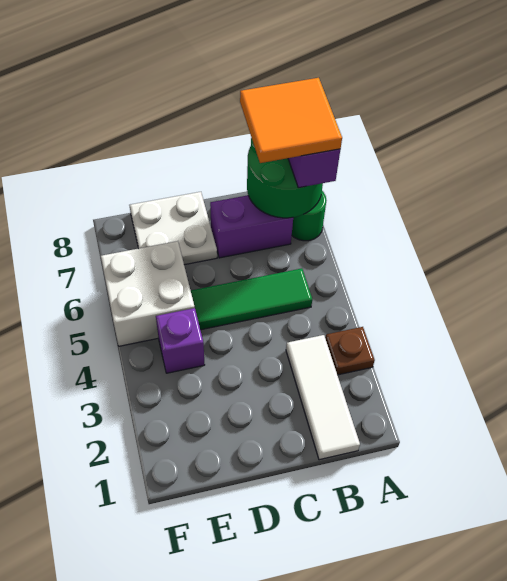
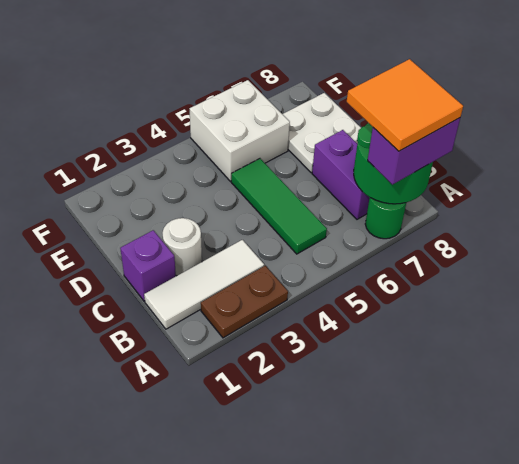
brown 1x1 plate [325,327,375,375] -> brown 1x2 plate [201,266,288,338]
none -> white 1x1 round brick [163,218,202,276]
purple 1x1 brick [156,308,205,373] -> purple 1x1 brick moved to [120,230,176,301]

